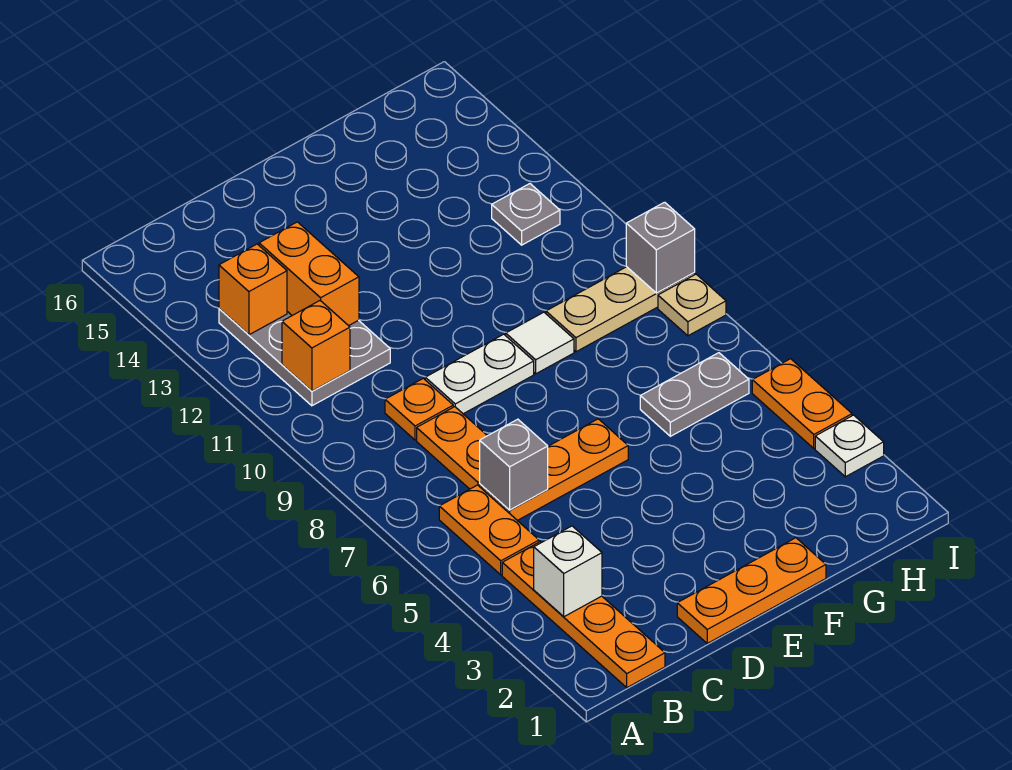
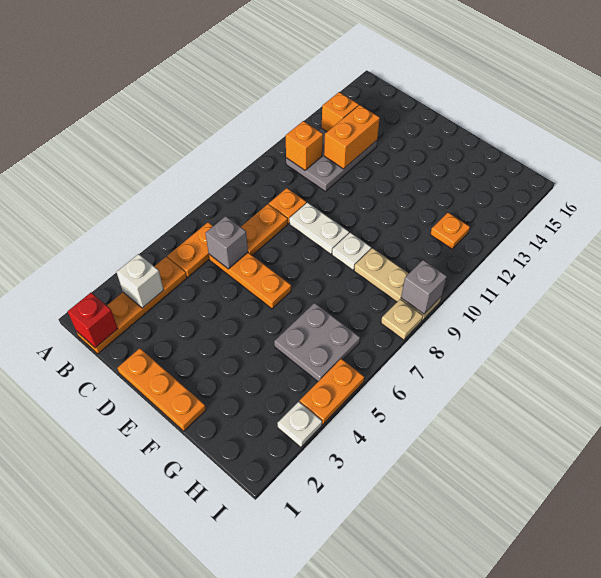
none -> red 1x1 brick [68,293,118,348]
white 1x1 tile [506,312,574,374] -> white 1x1 plate [332,233,371,270]
grey 1x2 plate [640,353,749,436] -> grey 2x2 plate [274,303,360,381]
grey 1x1 plate [492,184,560,245] -> orange 1x1 plate [430,213,470,249]

